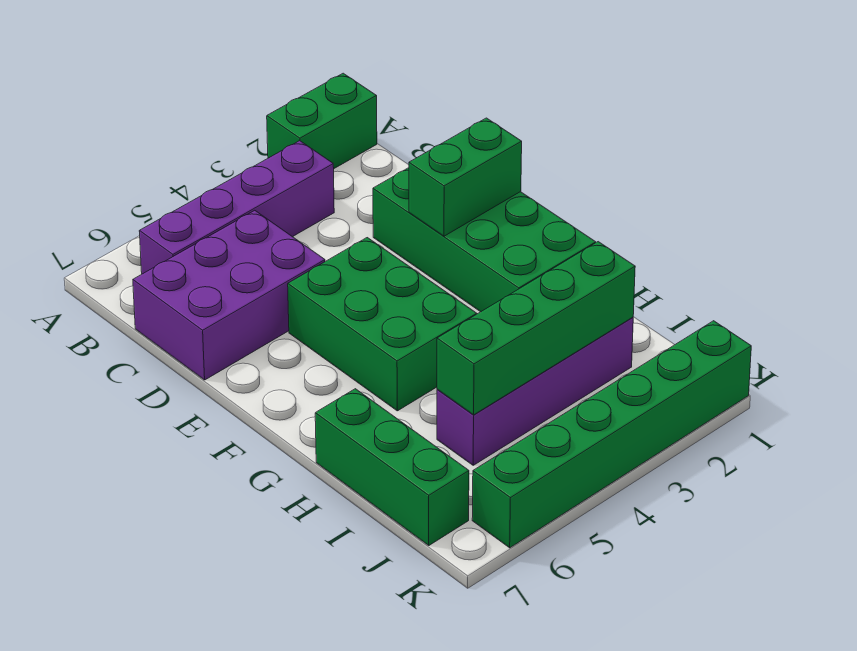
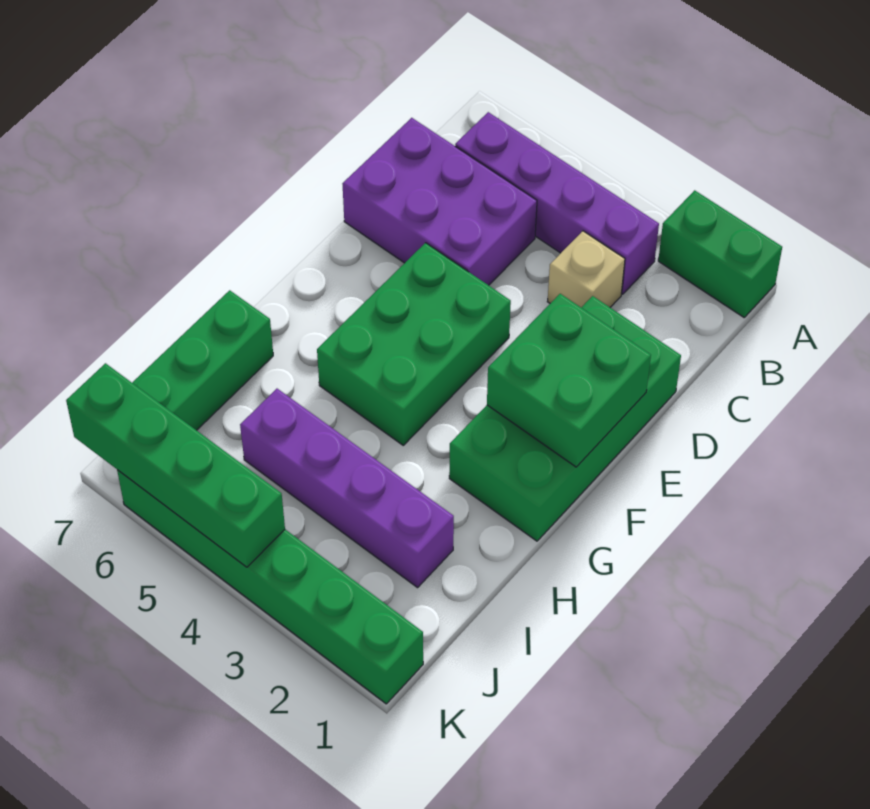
none -> tan 1x1 brick [547,231,625,307]
green 1x2 brick [409,118,522,236] -> green 2x2 brick [487,294,651,467]
green 1x4 brick [437,242,635,415] -> green 1x4 brick moved to [66,363,285,567]

